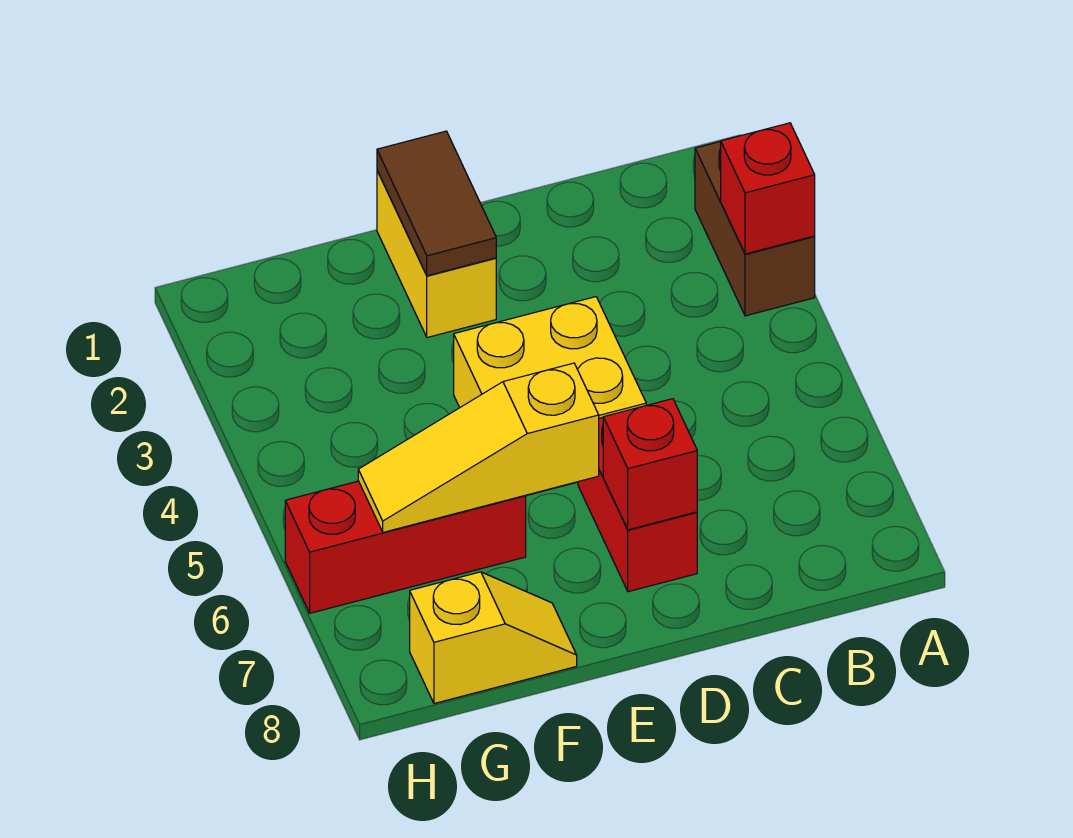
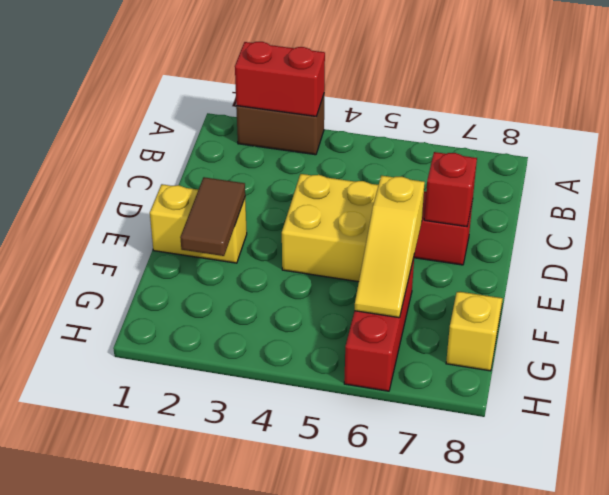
red 1x1 brick [721,123,815,254] -> red 1x2 brick [235,42,325,116]
brown 1x2 tile [377,131,496,276] -> brown 1x2 tile turned to [180,177,245,256]

